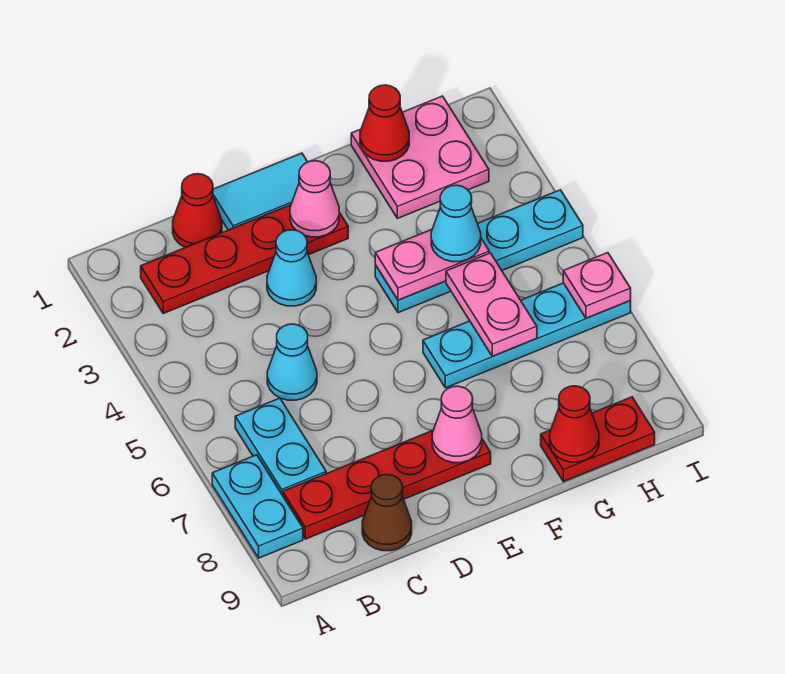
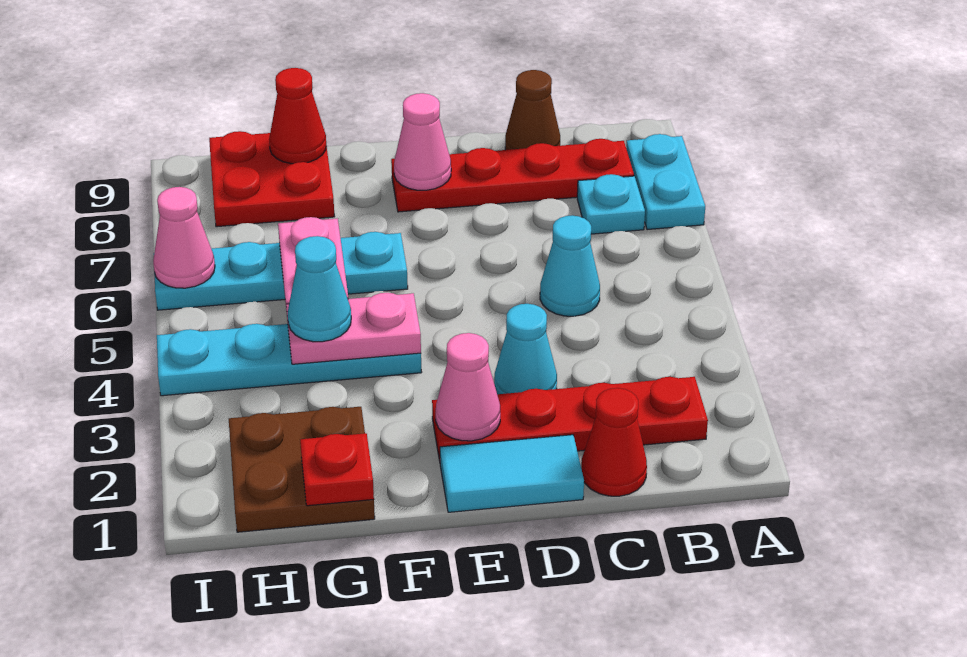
cyan 1x2 plate [235,398,326,495] -> cyan 1x1 plate [577,174,645,234]
pink 2x2 plate [351,96,489,218] -> brown 2x2 plate [229,407,375,532]
red 1x1 cone [360,85,409,161] -> red 1x1 plate [300,433,374,506]
red 1x2 plate [541,397,655,482] -> red 2x2 plate [209,131,335,227]
pink 1x1 plate [563,253,631,318] -> pink 1x1 cone [153,187,215,288]

